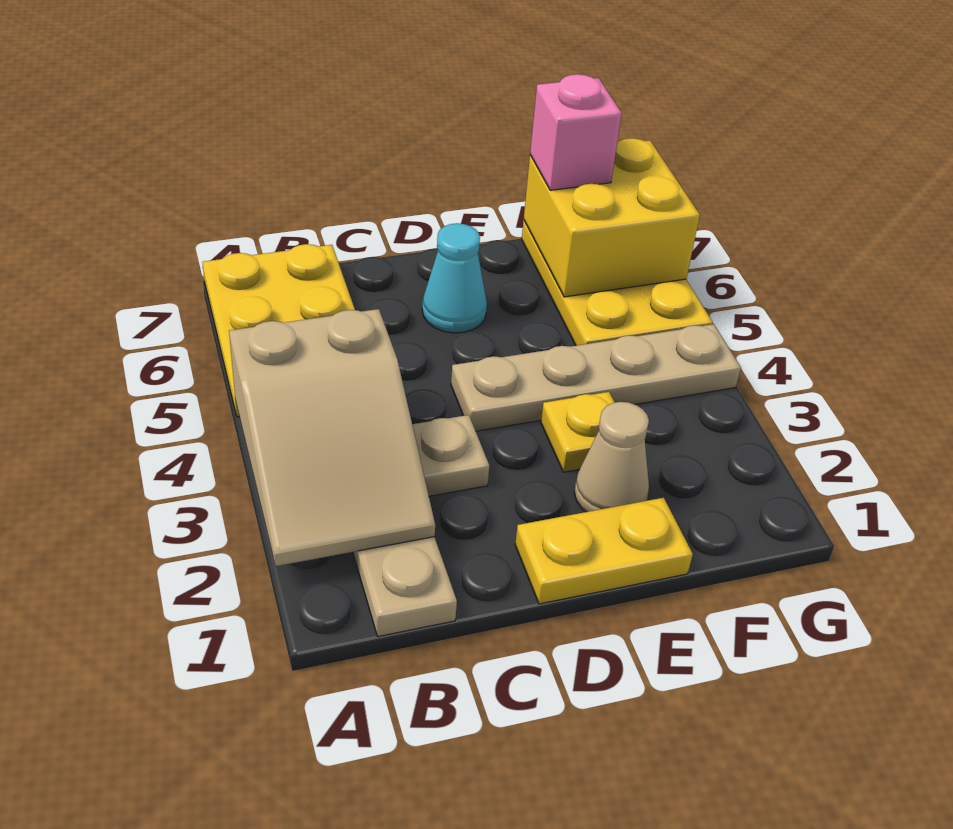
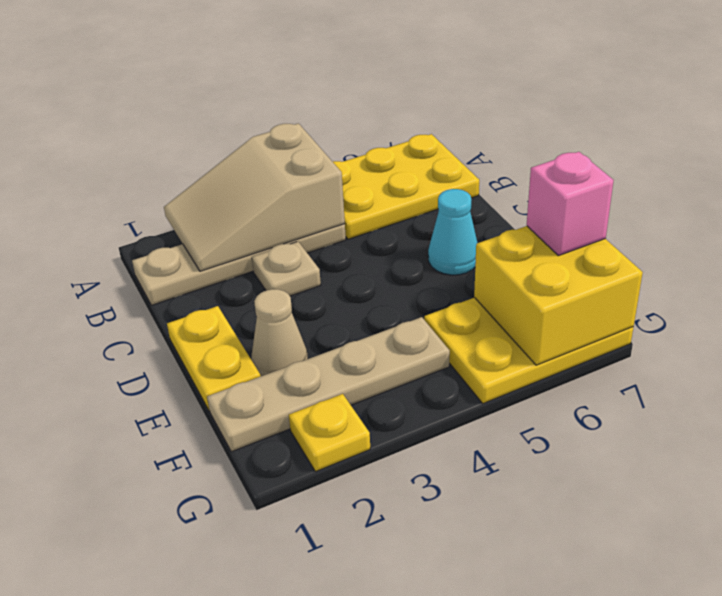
tan 1x4 plate [451,324,741,431] -> tan 1x4 plate turned to [207,317,450,452]
yellow 1x1 plate [541,392,615,472] -> yellow 1x1 plate moved to [289,394,370,472]

